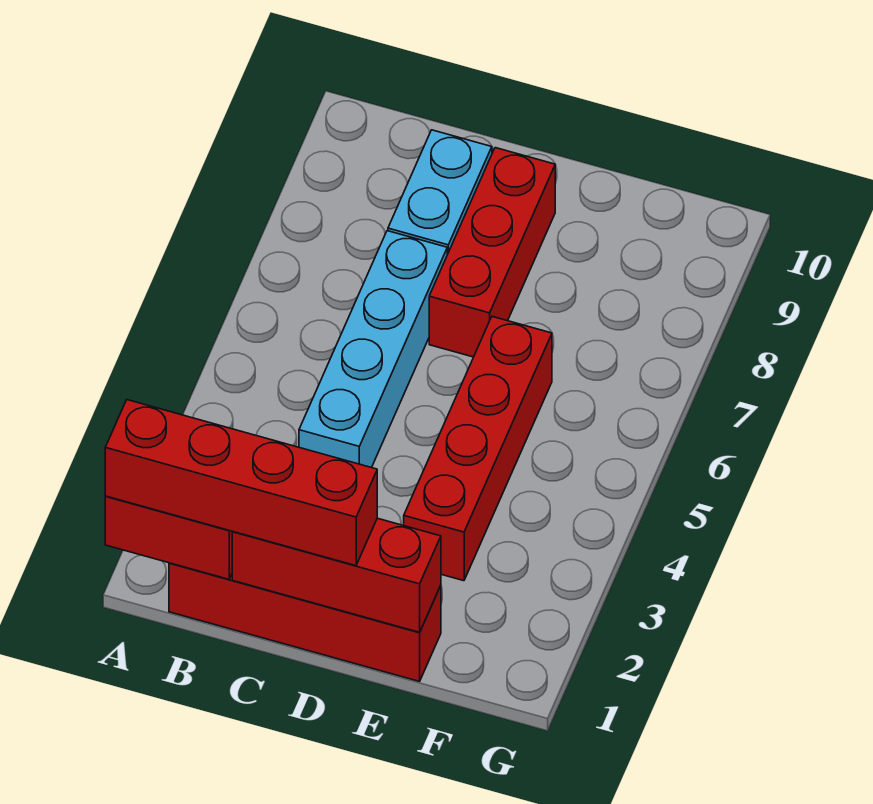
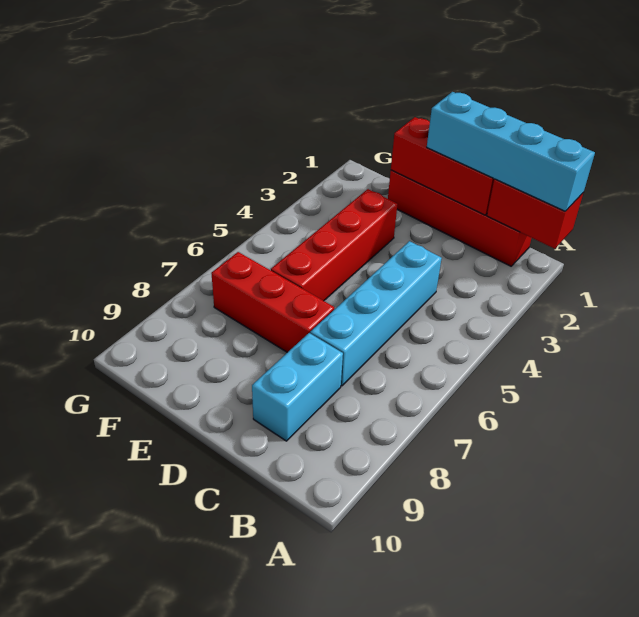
red 1x4 brick [105,400,377,566] -> cyan 1x4 brick [427,92,595,211]
red 1x3 brick [429,148,555,357] -> red 1x3 brick turned to [211,252,334,352]

